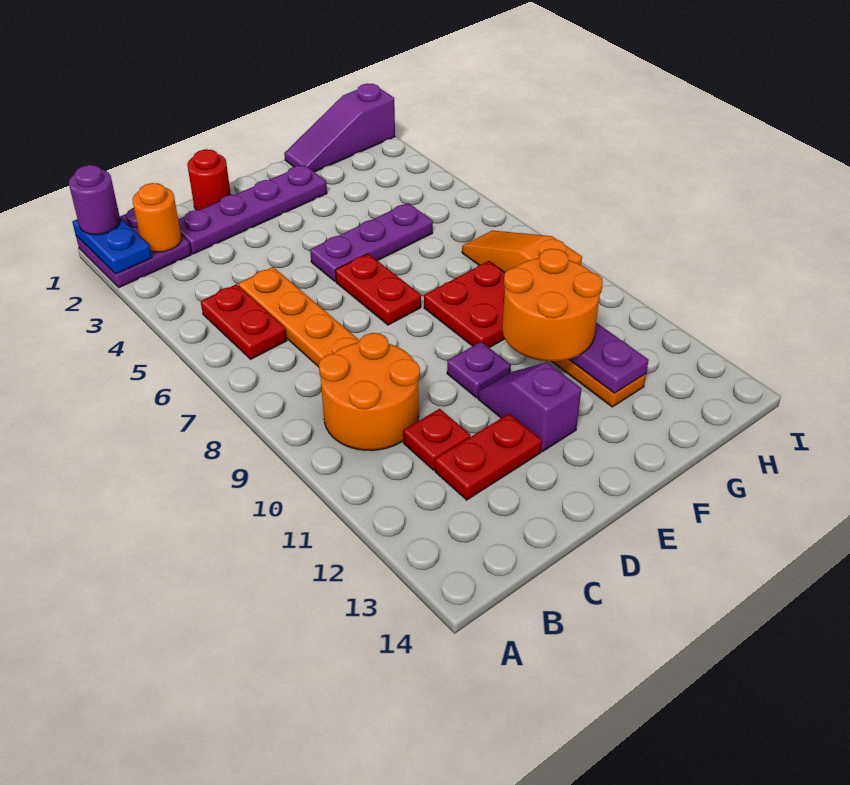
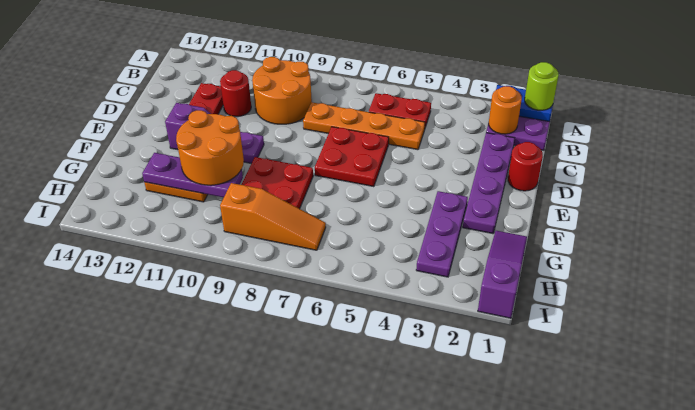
purple 1x1 round brick [69,165,120,235] -> lime 1x1 round brick [525,62,559,110]
red 1x1 plate [403,409,470,470] -> red 1x1 round brick [220,70,251,117]
purple 1x3 plate [310,203,433,282] -> purple 1x3 plate moved to [416,191,468,277]
red 1x2 plate [335,254,421,325] -> red 2x2 plate [315,127,389,187]

